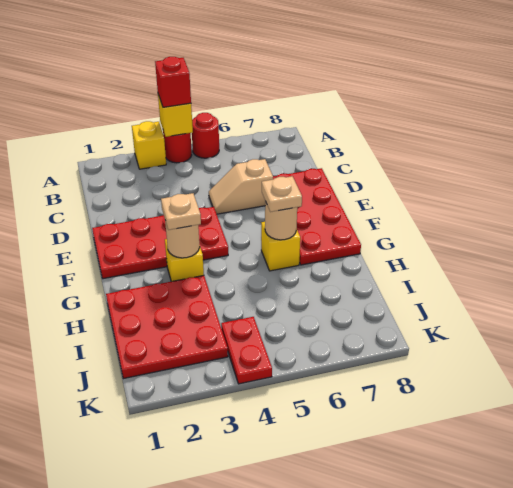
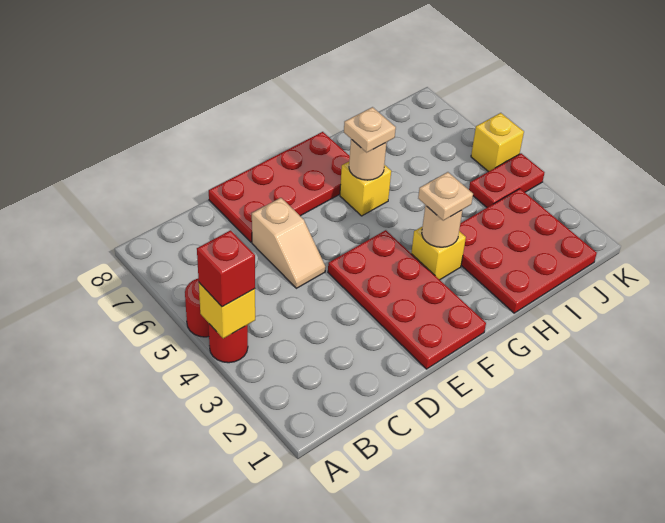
yellow 1x1 brick [132,121,166,169] -> yellow 1x1 brick moved to [471,113,524,172]

